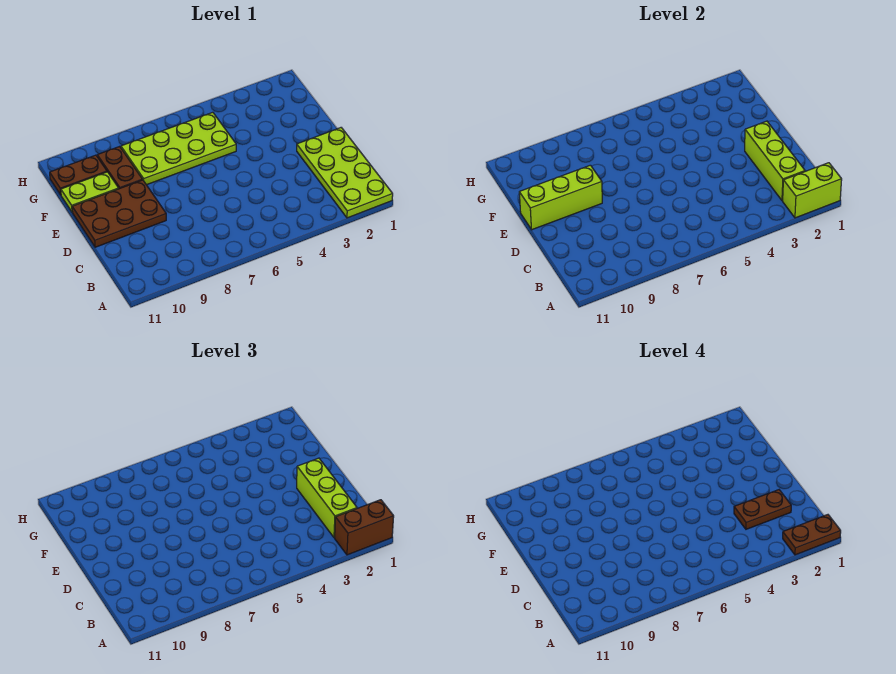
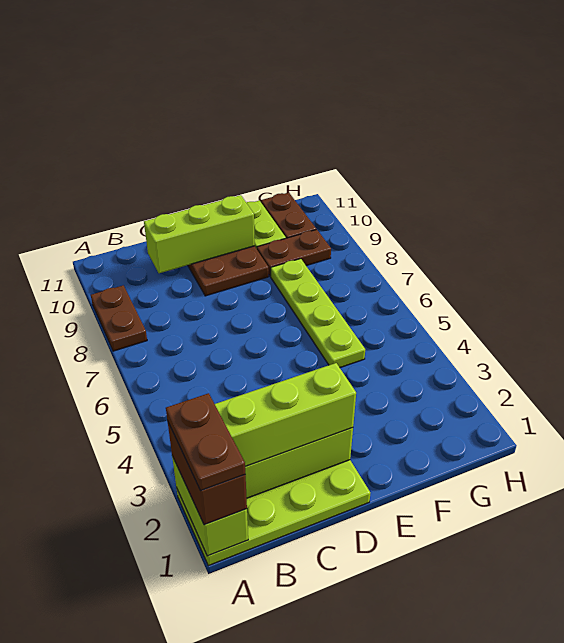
brown 1x2 plate [734,490,791,529] -> brown 1x2 plate moved to [91,285,147,351]
lime 1x3 brick [519,165,602,230] -> lime 1x3 brick turned to [144,195,255,273]
lime 2x4 plate [121,112,236,185] -> lime 1x4 plate [271,259,365,368]

